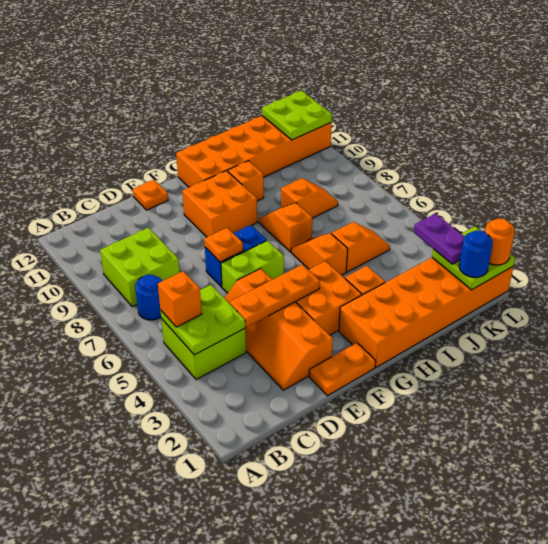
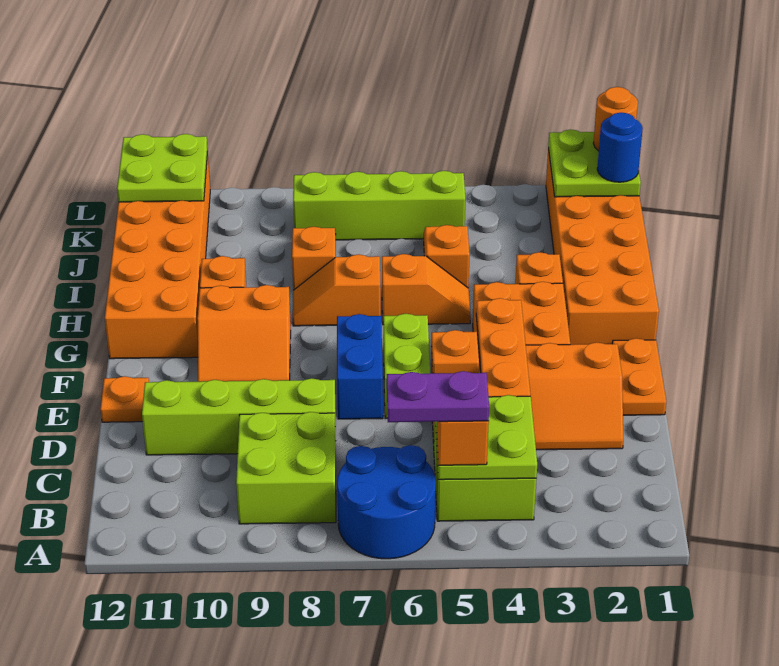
blue 1x1 round brick [135,275,162,320] -> blue 2x2 round brick [337,445,436,559]
none -> lime 1x4 brick [142,378,336,455]
orange 1x1 plate [204,228,243,262] -> orange 1x1 plate moved to [431,330,479,373]
orange 2x2 brick [182,171,257,237] -> orange 2x2 slope [198,285,291,382]
orange 1x2 slope [291,233,348,275] -> orange 1x2 slope turned to [382,254,471,325]
purple 1x2 plate [414,214,465,264] -> purple 1x2 plate moved to [387,371,489,422]
none -> lime 1x4 brick [293,171,465,240]

